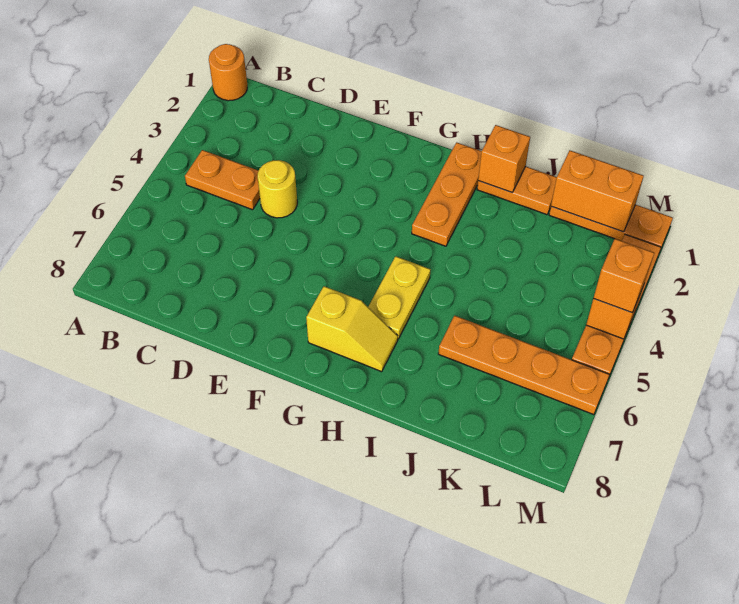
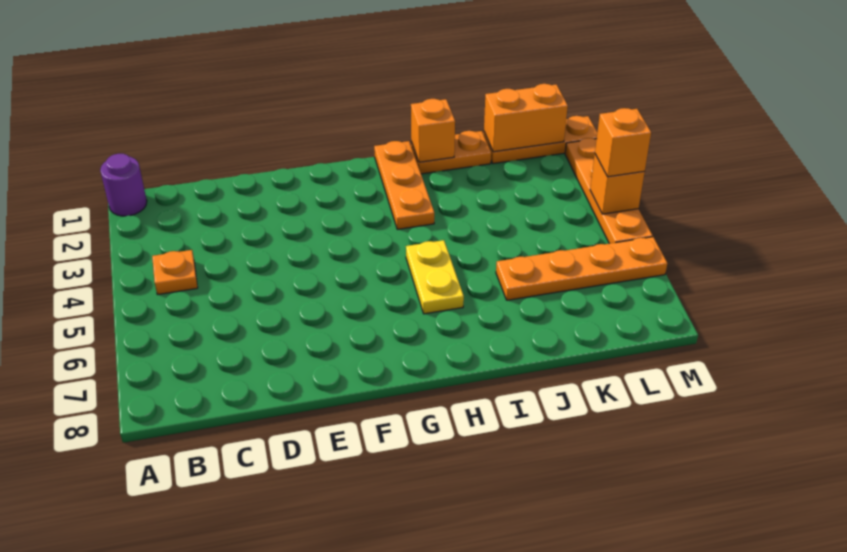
orange 1x1 round brick [209,44,247,101] -> purple 1x1 round brick [100,154,147,216]
orange 1x2 plate [185,150,260,210] -> orange 1x1 plate [152,250,198,295]
yellow 1x1 round brick [258,160,297,218] -> none
yellow 1x2 slope [306,286,398,372] -> none

